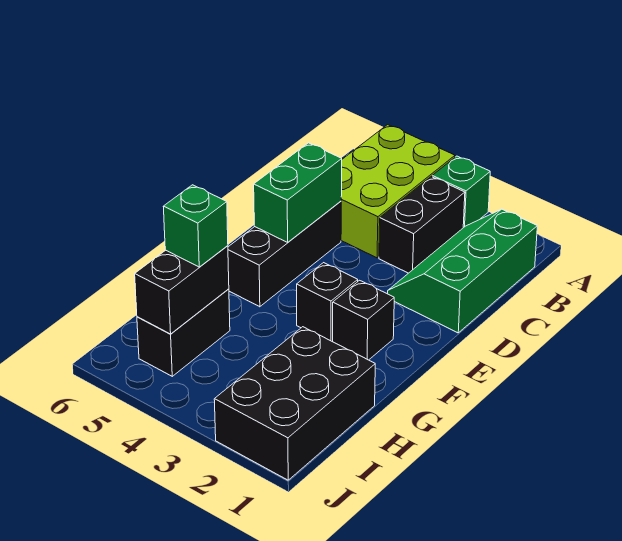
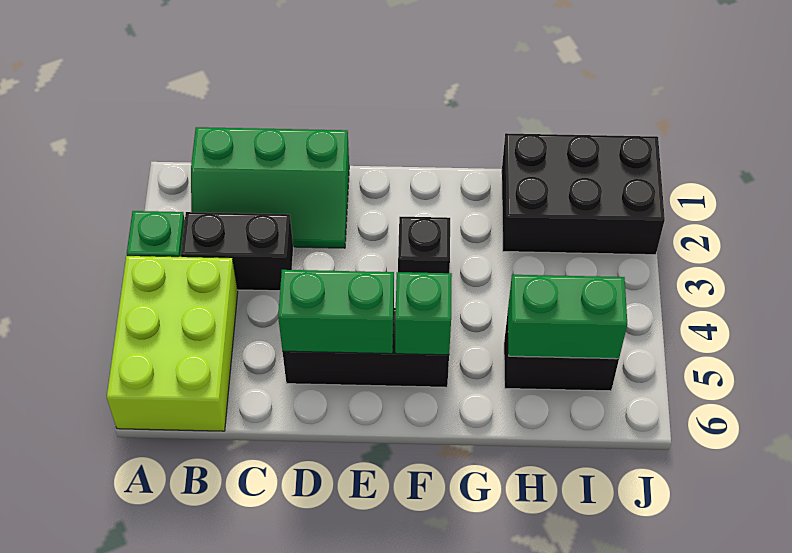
lime 2x3 brick [341,125,455,258] -> lime 2x3 brick turned to [107,256,238,431]
black 1x1 brick [333,280,394,360] -> none
black 1x2 brick [135,246,229,334] -> green 1x2 brick [508,275,627,359]
green 1x1 brick [163,185,228,267] -> green 1x1 brick moved to [395,272,452,355]

